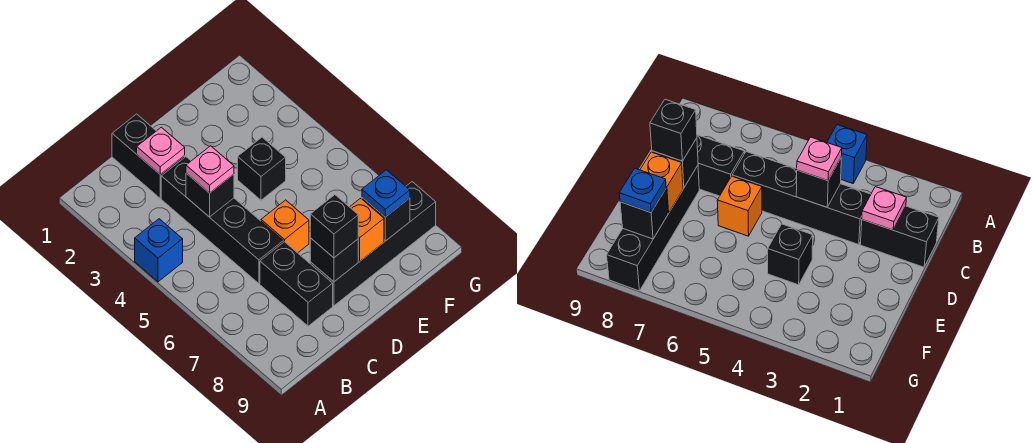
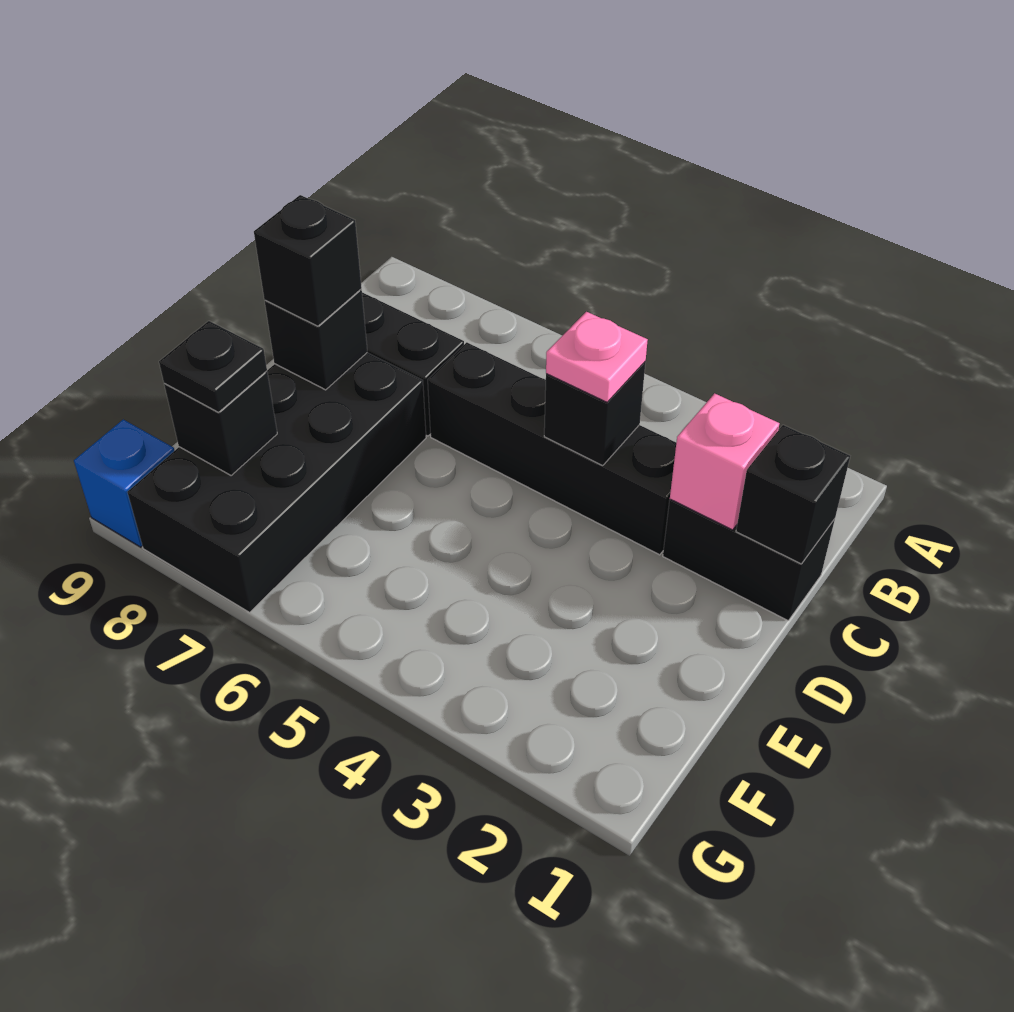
blue 1x1 brick [135,219,183,282] -> blue 1x1 brick moved to [74,419,175,547]
pink 1x1 plate [137,127,185,174] -> pink 1x1 brick [670,393,779,530]
orange 1x1 brick [261,200,309,253] -> none
black 1x4 brick [310,182,436,306] -> black 2x4 brick [127,353,426,612]
black 1x1 brick [238,137,286,200] -> black 1x1 brick moved to [736,425,850,564]
orange 1x1 brick [350,198,384,261] -> none
blue 1x1 plate [362,170,410,217] -> black 1x1 plate [159,321,267,412]

